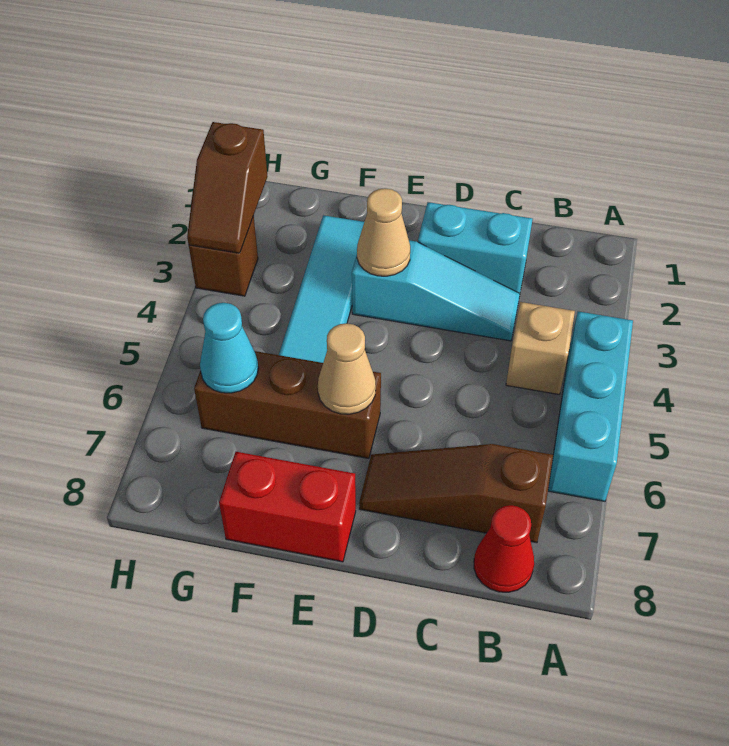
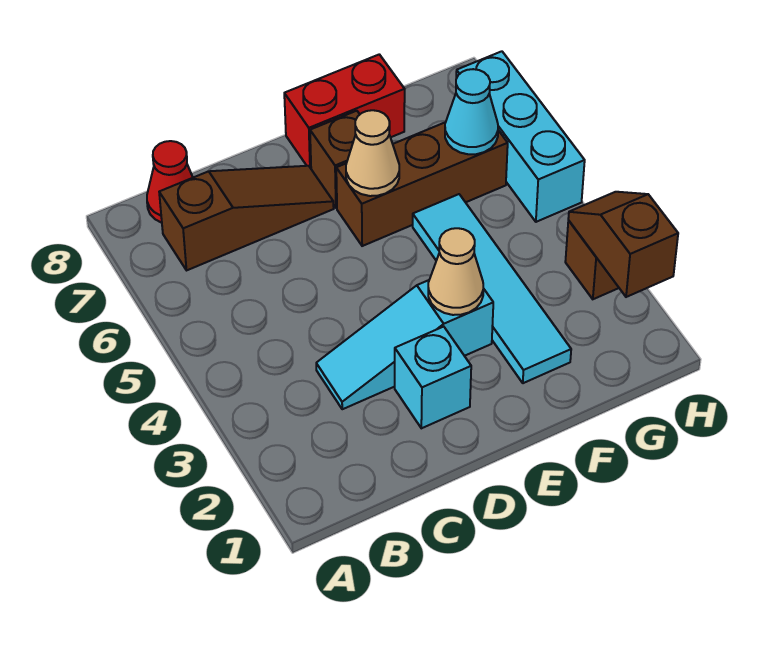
cyan 1x3 brick [548,311,633,501] -> cyan 1x3 brick moved to [456,51,585,222]
tan 1x1 brick [506,302,575,394] -> none
cyan 1x2 brick [418,202,533,294] -> cyan 1x1 brick [395,327,471,428]
none -> brown 1x1 brick [310,111,360,208]

